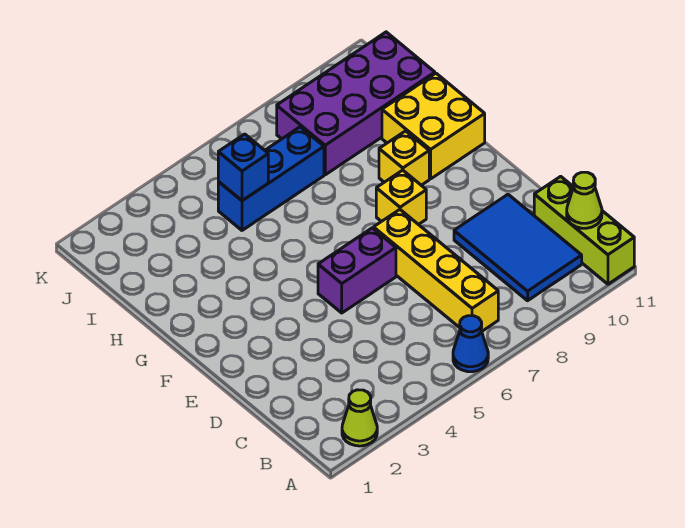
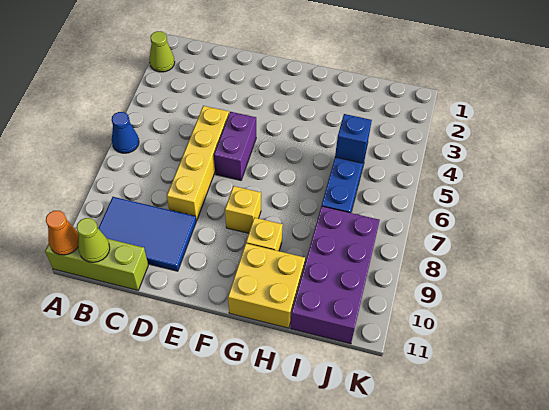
none -> orange 1x1 cone [46,211,79,255]
yellow 1x4 brick [374,210,498,331] -> yellow 1x4 brick turned to [167,106,229,221]

